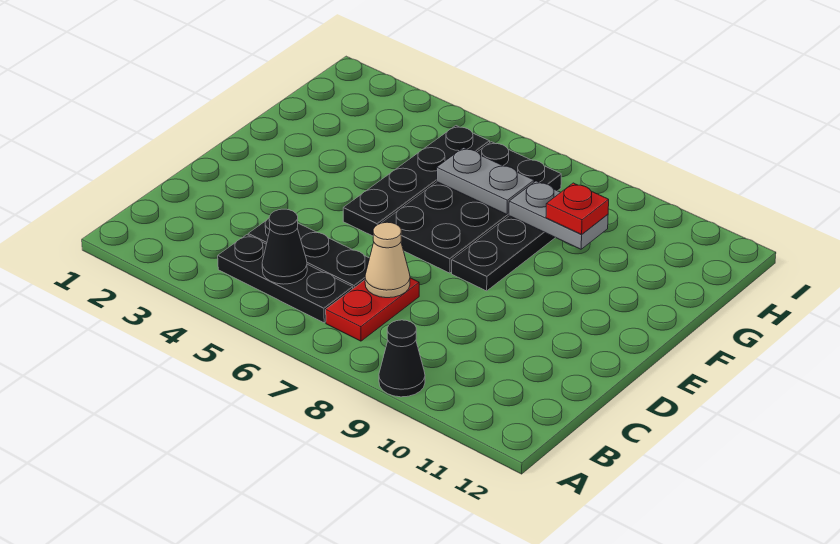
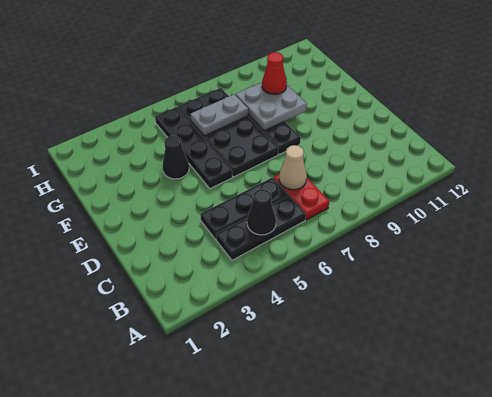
black 1x1 cone [379,320,425,397] -> black 1x1 cone moved to [163,136,189,179]
grey 1x2 plate [509,181,608,249] -> grey 2x2 plate [235,82,307,131]
red 1x1 plate [546,183,609,235] -> red 1x1 cone [262,52,287,94]

